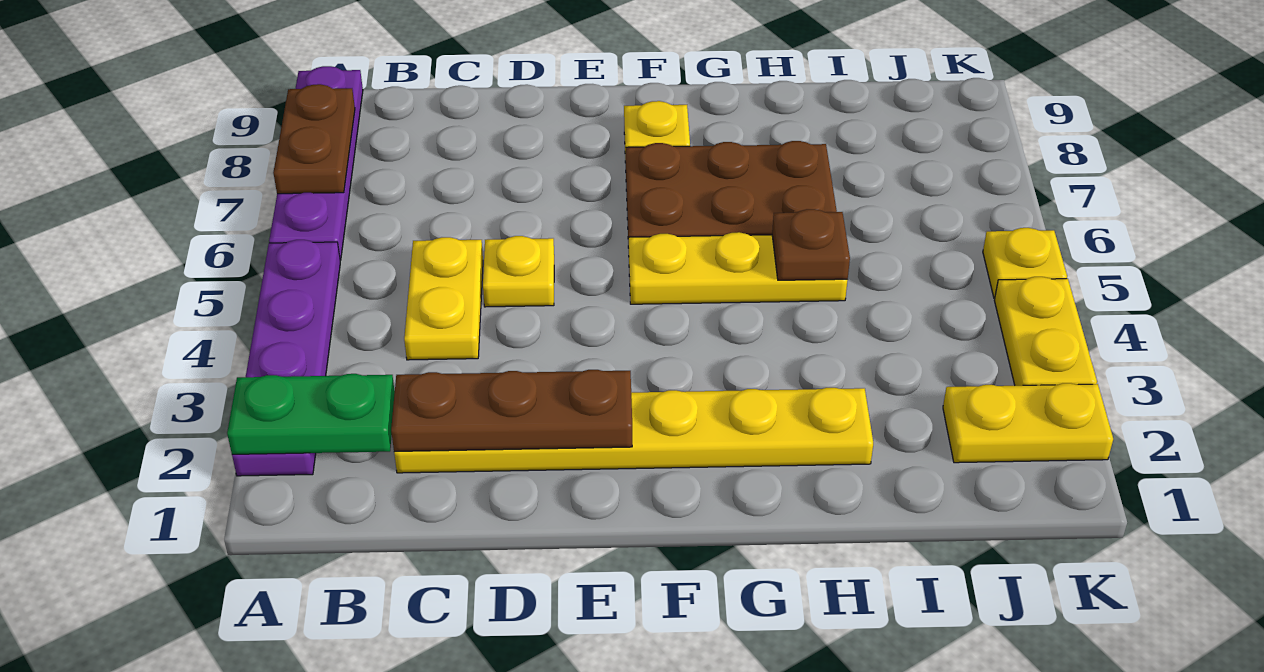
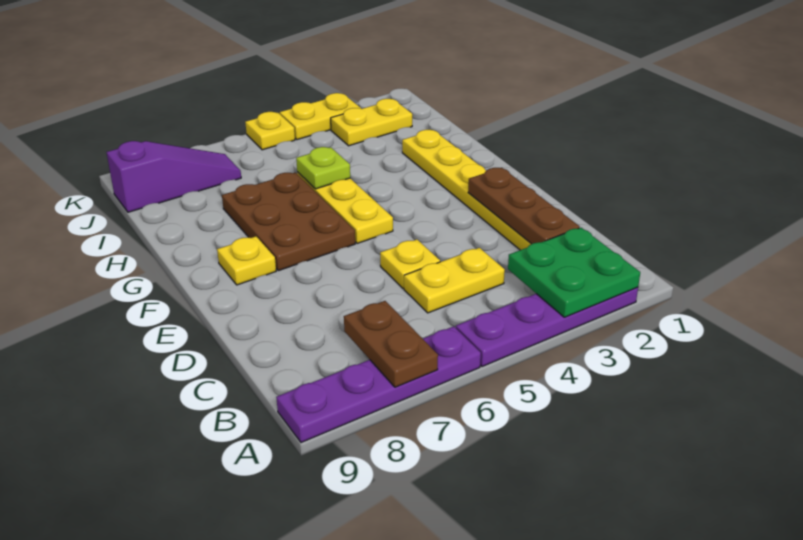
green 1x2 plate [227,374,395,454] -> green 2x2 plate [508,228,640,317]
brown 1x2 plate [273,84,355,194] -> brown 1x2 plate turned to [344,301,438,387]
brown 1x1 plate [772,209,850,280] -> lime 1x1 plate [296,147,350,189]
yellow 1x2 plate [943,383,1113,463] -> yellow 1x2 plate turned to [331,99,412,146]
none -> purple 1x3 slope [106,141,241,212]

